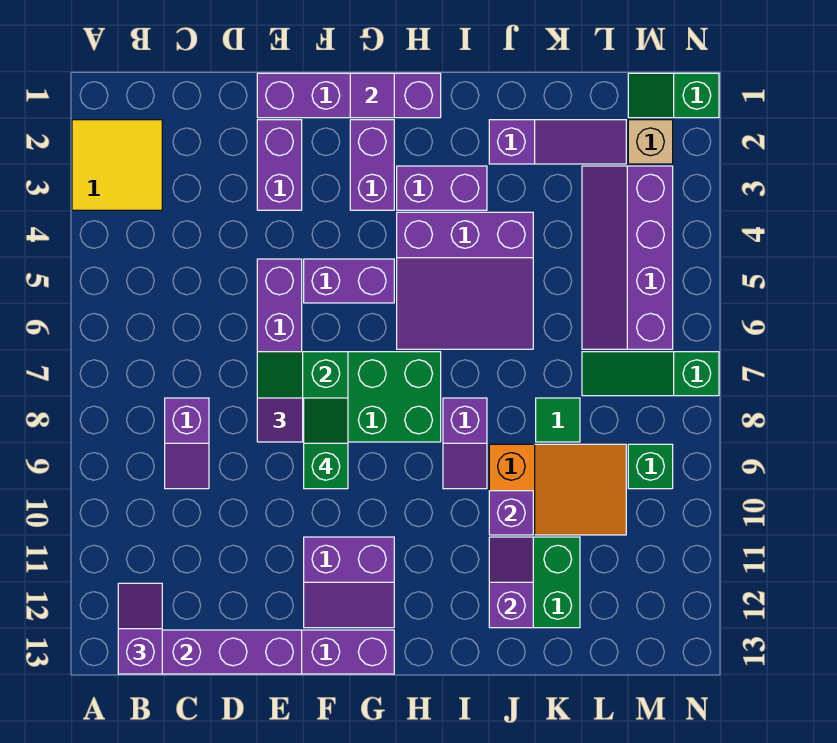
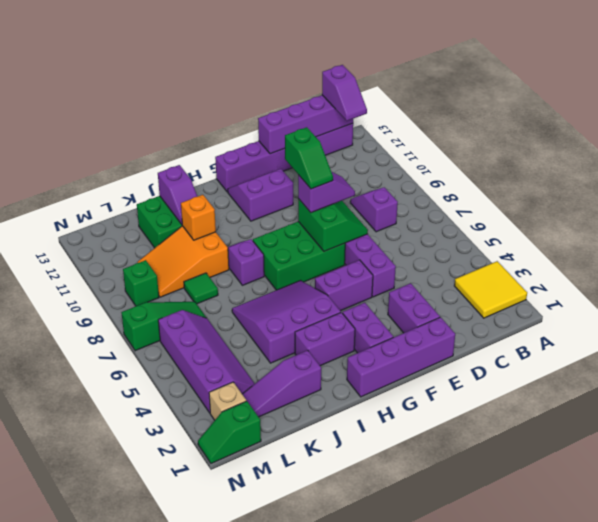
purple 1x1 tile [350,73,394,118] -> none
purple 1x1 brick [489,491,533,535] -> orange 1x1 brick [181,195,216,240]
green 1x2 slope [628,73,719,118] -> green 1x2 slope turned to [198,401,261,464]

